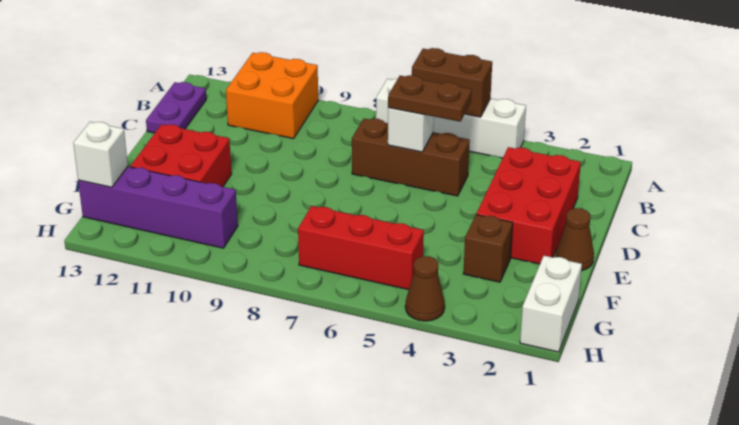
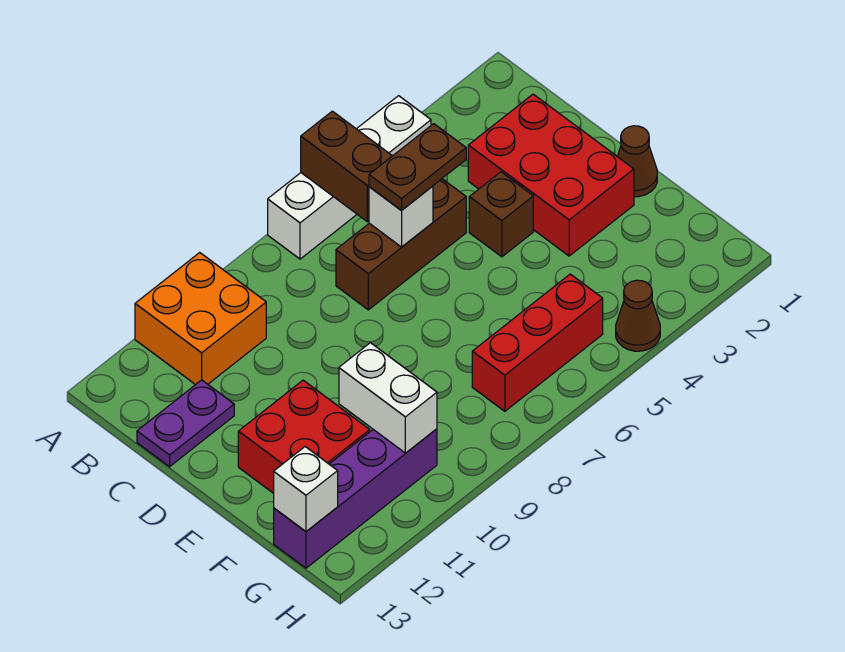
brown 1x2 brick [412,48,492,117] -> brown 1x2 brick turned to [301,111,392,222]
purple 1x2 plate [146,82,206,133] -> purple 1x2 plate turned to [137,380,234,467]
brown 1x1 brick [463,215,513,282] -> brown 1x1 brick moved to [469,172,533,257]
white 1x2 brick [520,256,582,352] -> white 1x2 brick moved to [339,343,437,453]

